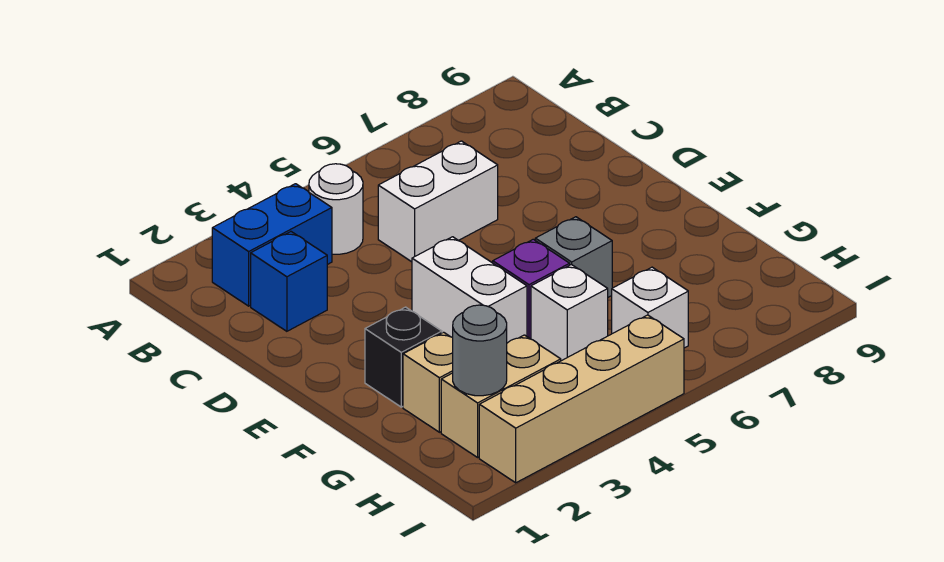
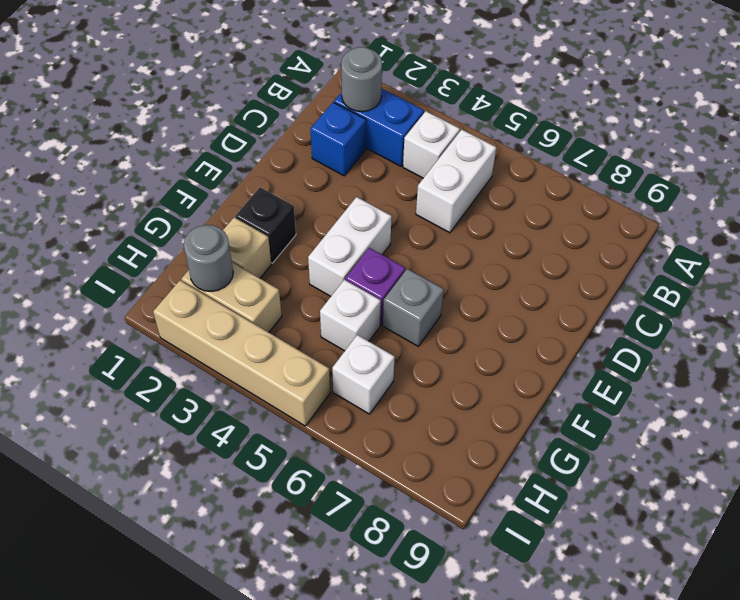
none -> grey 1x1 round brick [341,47,382,112]
white 1x1 round brick [309,164,363,254] -> white 1x1 brick [403,111,460,178]
white 1x2 brick [378,141,498,262] -> white 1x2 brick turned to [416,130,496,233]

